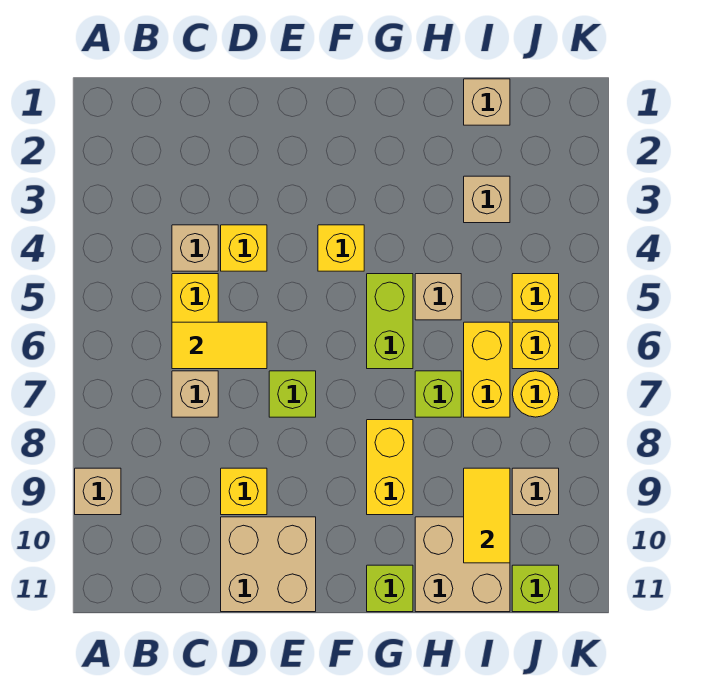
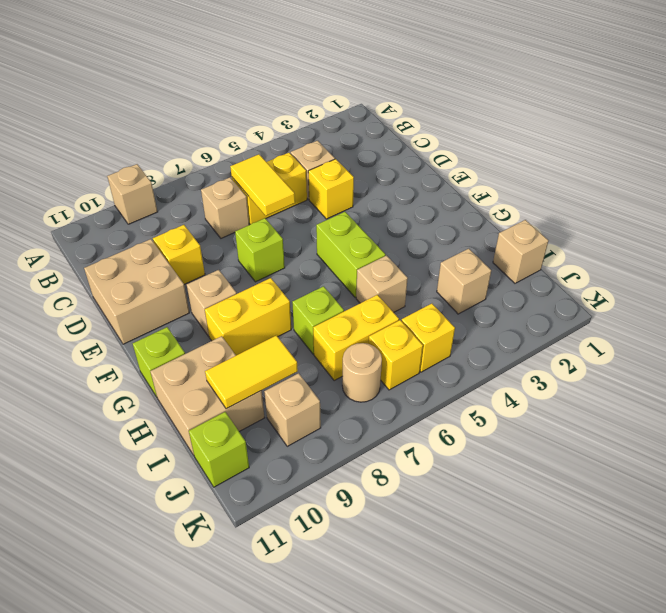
yellow 1x1 brick [318,225,364,271] -> none
none -> tan 1x1 brick [187,270,237,336]
lime 1x2 brick [367,274,413,369] -> lime 1x2 brick turned to [316,212,386,298]
yellow 1x1 round brick [513,371,559,417] -> tan 1x1 round brick [342,343,382,402]

